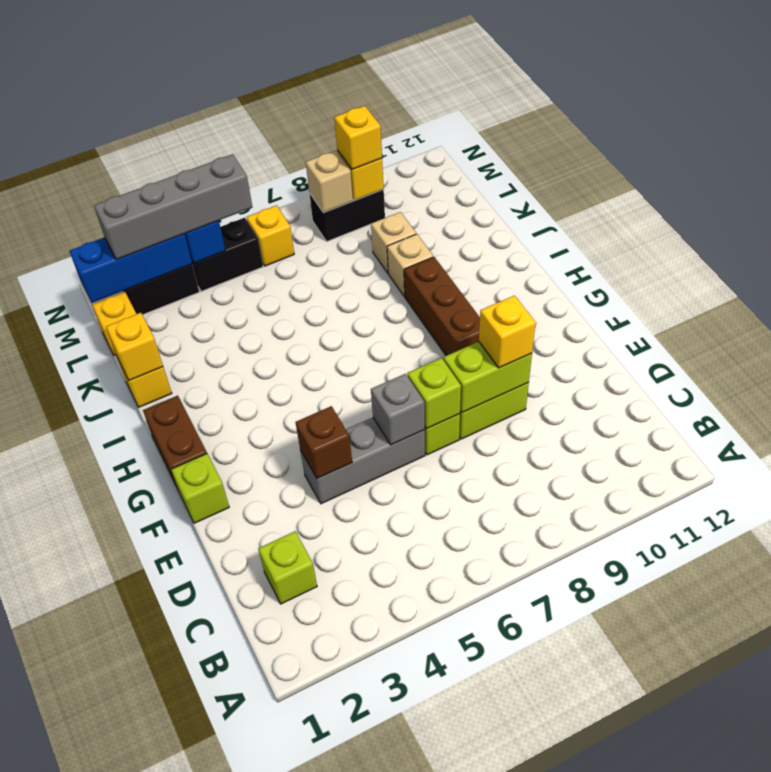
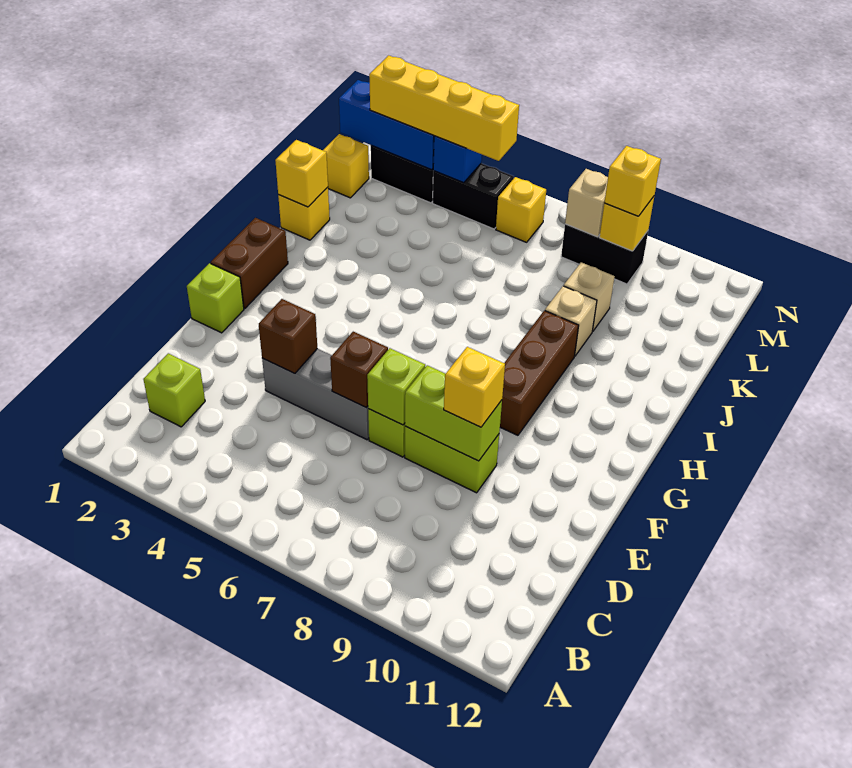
grey 1x1 brick [371,374,425,445] -> brown 1x1 brick [330,332,388,407]
grey 1x4 brick [94,154,252,260] -> yellow 1x4 brick [369,55,519,161]

